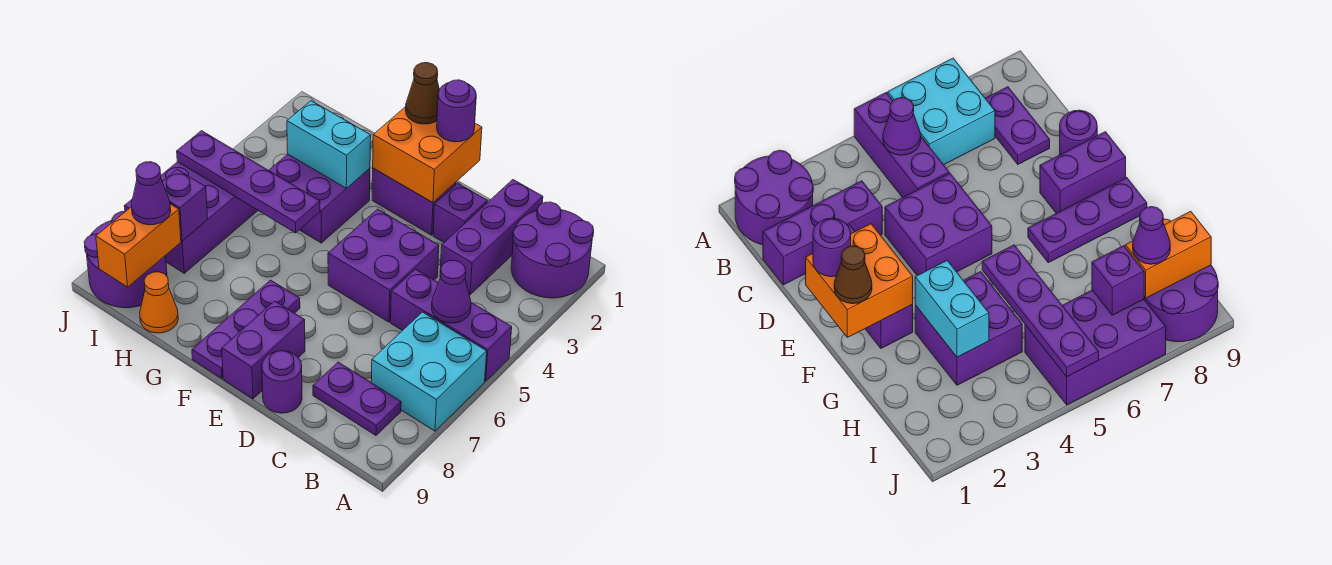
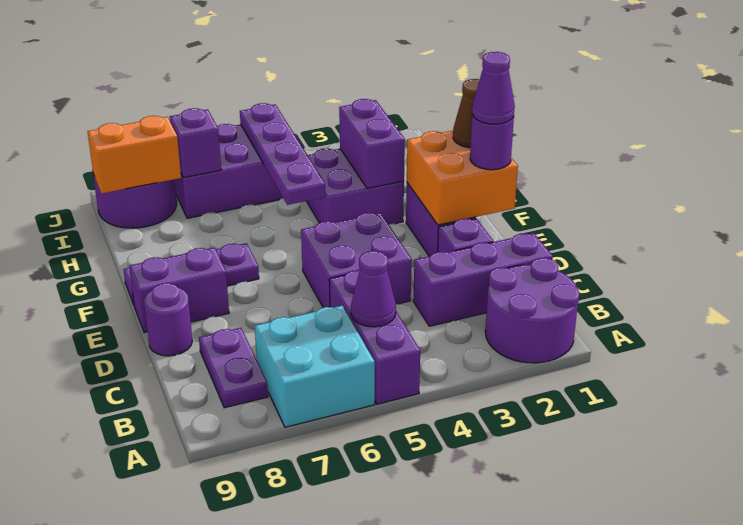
cyan 1x2 brick [287,101,371,188] -> purple 1x2 brick [339,99,405,188]
orange 1x1 cone [140,272,178,333] -> none
purple 1x1 cone [131,162,171,225] -> purple 1x1 cone moved to [472,52,515,124]

